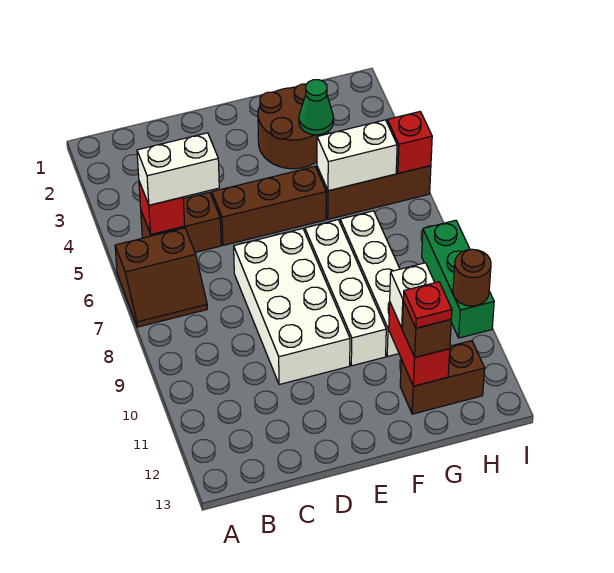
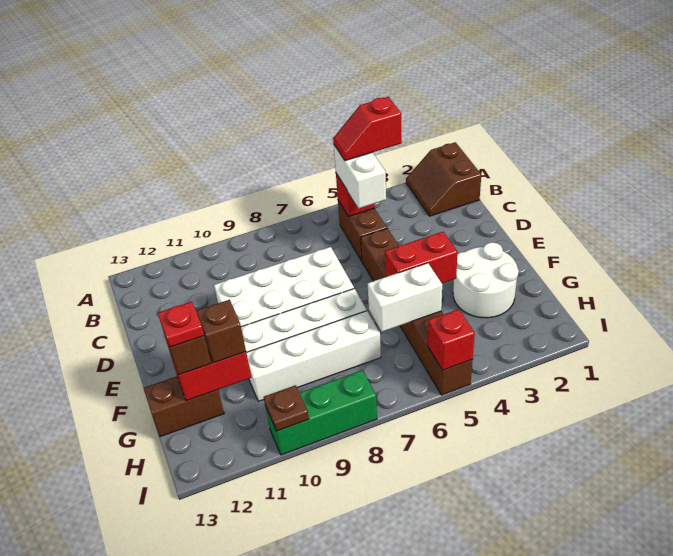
brown 2x2 slope [115,228,207,327] -> brown 2x2 slope moved to [406,142,481,216]
none -> red 1x2 slope [333,97,402,161]
brown 2x2 round brick [258,84,329,169] -> white 2x2 round brick [453,242,519,318]
none -> red 1x2 brick [385,232,458,283]
green 1x1 cone [299,80,334,135] -> none
white 1x2 brick [317,120,397,191] -> white 1x2 brick turned to [368,263,442,332]
white 1x1 brick [390,263,435,328] -> brown 1x1 brick [197,300,246,363]
brown 1x2 brick [400,341,485,414] -> brown 1x2 brick turned to [144,376,224,437]
brown 1x1 round brick [453,249,491,306] -> brown 1x1 plate [264,385,309,431]

